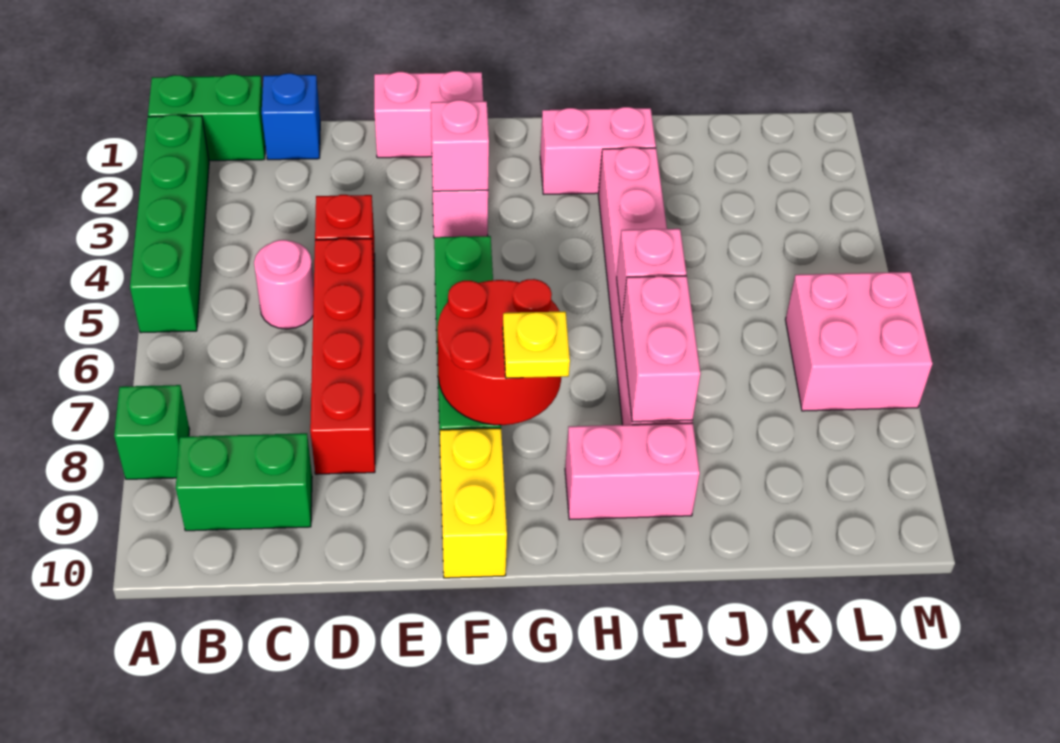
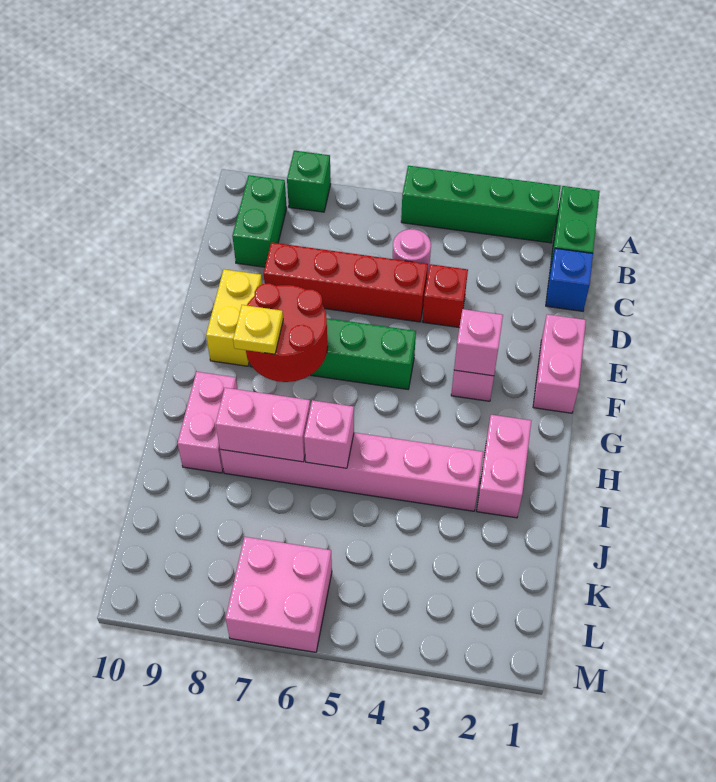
yellow 1x2 brick [440,428,507,578] -> yellow 1x2 brick turned to [206,269,262,366]

